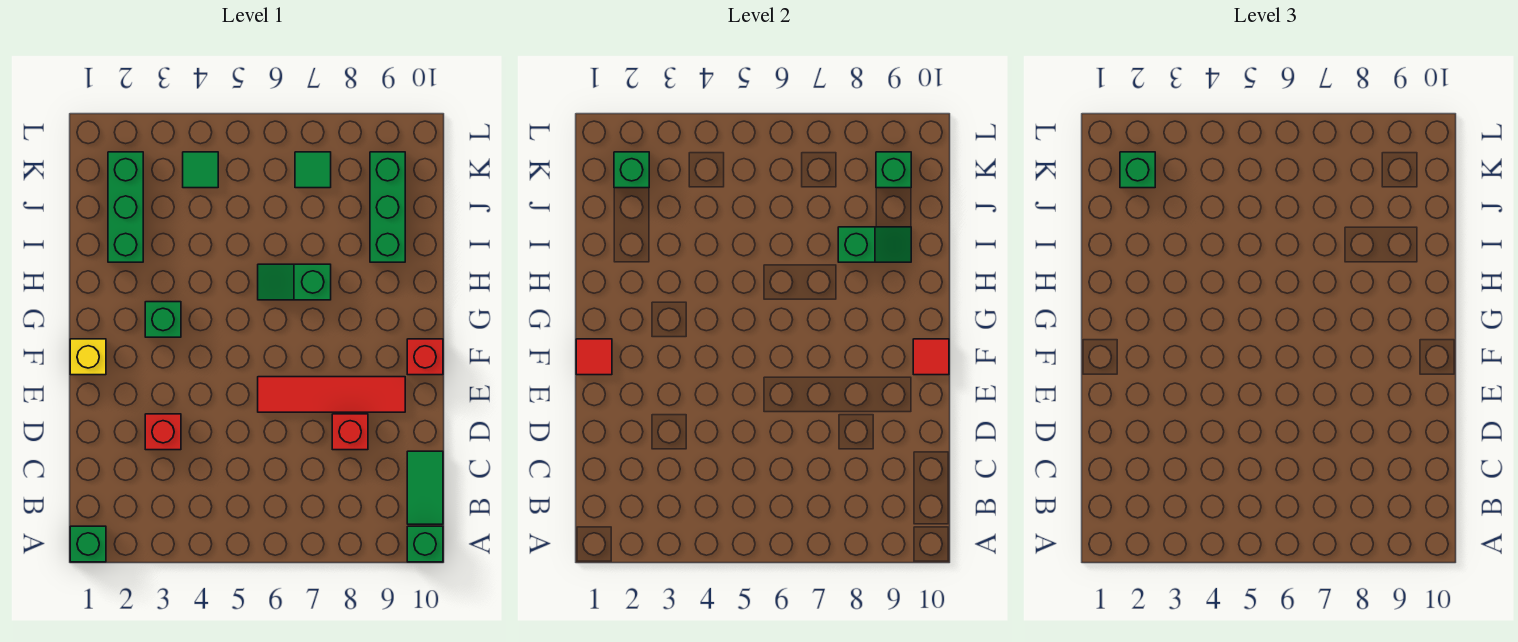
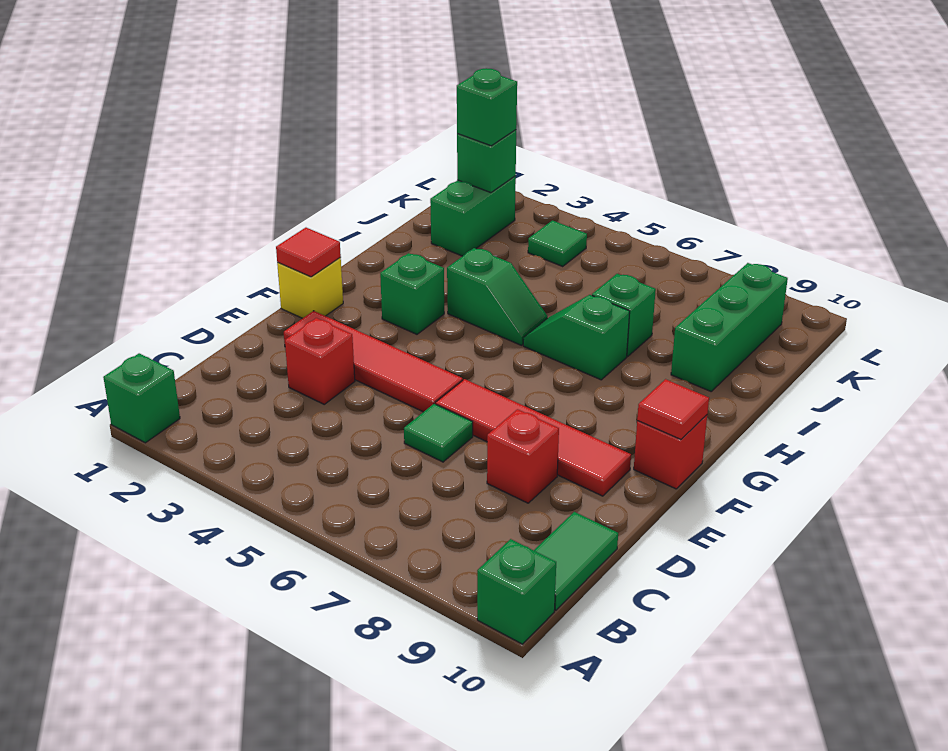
none -> red 1x4 tile [284,311,463,412]
green 1x3 brick [108,152,143,262] -> green 1x2 brick [430,176,516,256]
green 1x2 slope [838,227,911,262] -> green 1x2 slope moved to [447,248,548,345]
green 1x1 tile [295,152,331,188] -> green 1x1 tile moved to [404,404,473,462]
green 1x1 brick [876,152,911,188] -> green 1x1 brick moved to [592,274,656,356]

